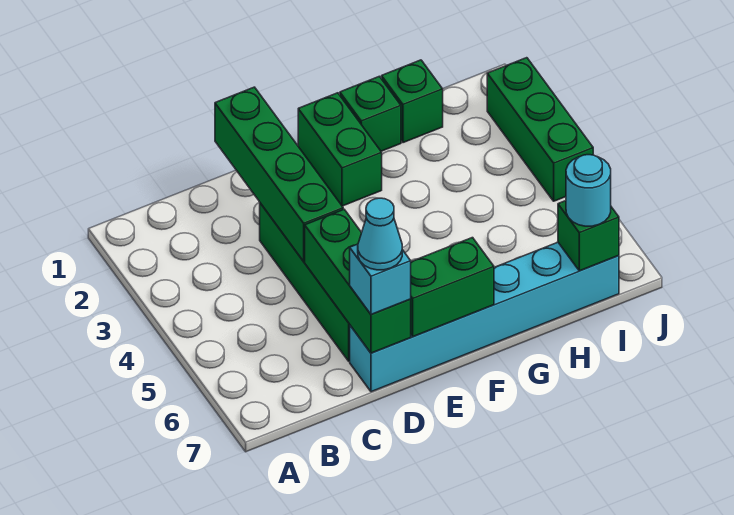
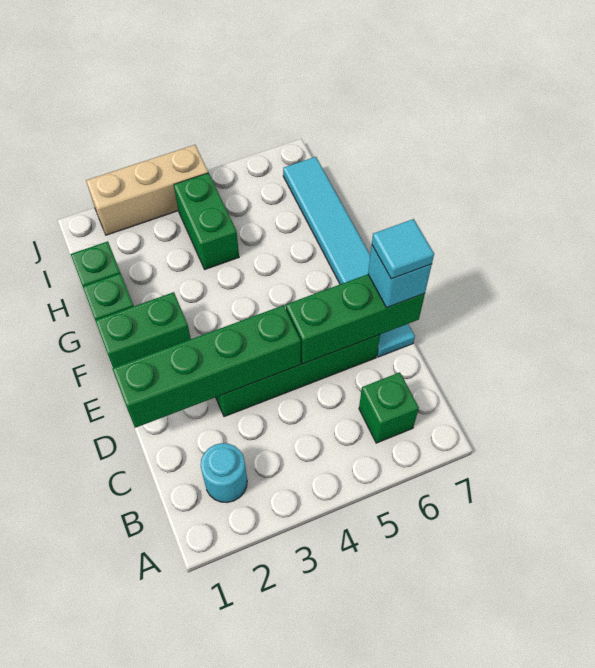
cyan 1x6 brick [350,242,619,392] -> cyan 1x6 tile [283,157,415,357]
cyan 1x1 cone [358,198,402,270] -> cyan 1x1 tile [372,219,434,279]
green 1x2 brick [410,238,494,336] -> green 1x2 brick moved to [174,173,239,269]
green 1x1 brick [558,201,619,271] -> green 1x1 brick moved to [359,372,419,443]
cyan 1x1 round brick [566,155,611,226] -> cyan 1x1 round brick moved to [201,443,247,503]
green 1x3 brick [487,58,593,201] -> tan 1x3 brick [86,145,208,235]

